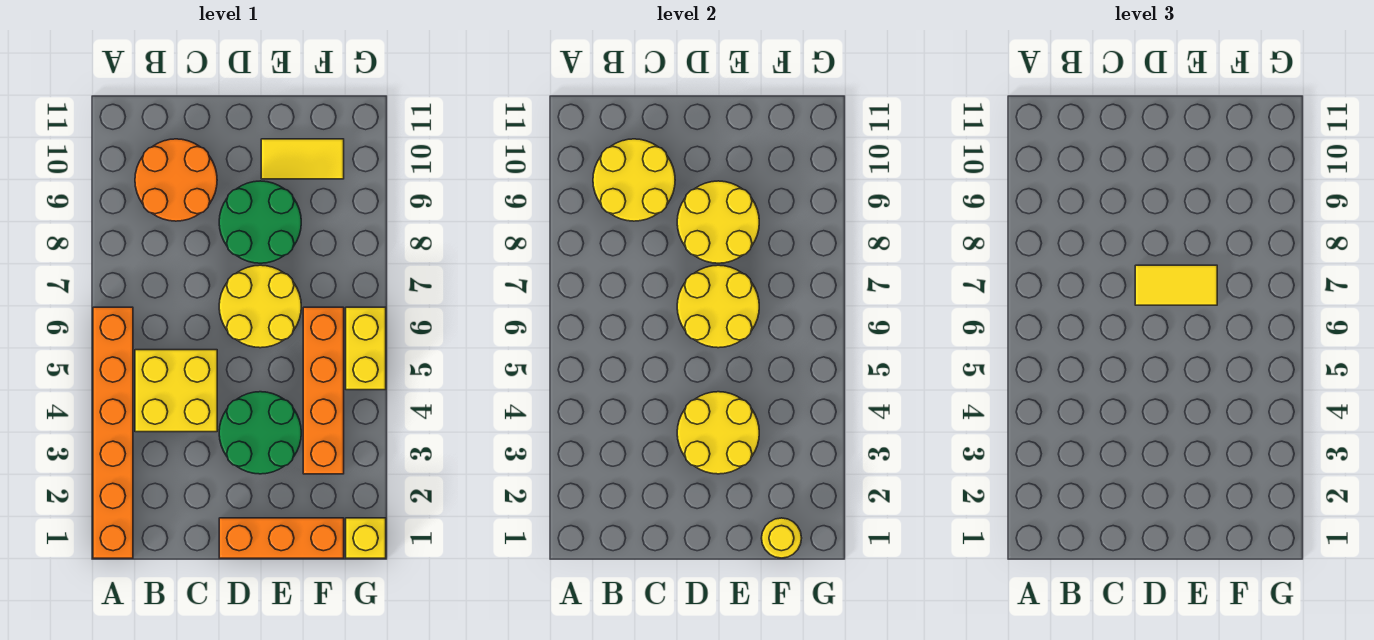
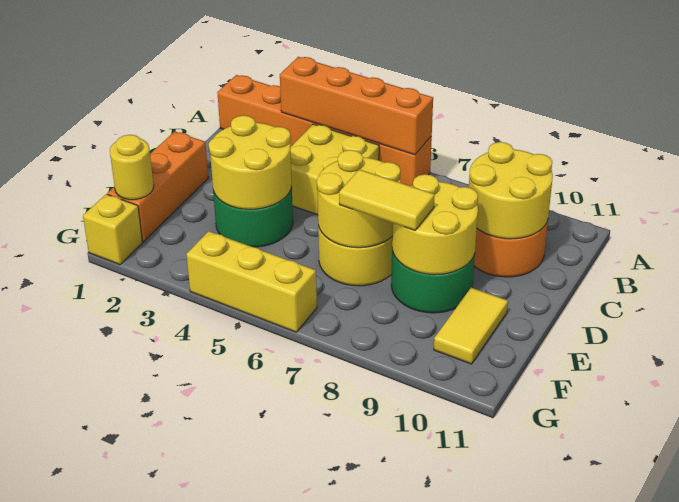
yellow 1x2 tile [1135,265,1217,305] -> yellow 1x2 tile turned to [339,169,435,230]
orange 1x4 brick [303,307,344,474] -> orange 1x4 brick moved to [280,57,433,155]
yellow 1x2 brick [346,307,386,390] -> yellow 1x3 brick [186,231,317,332]

